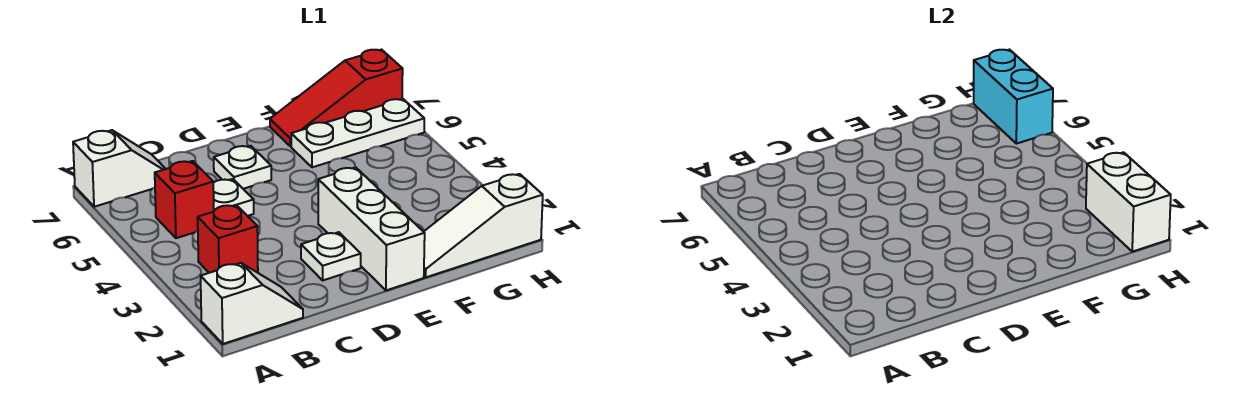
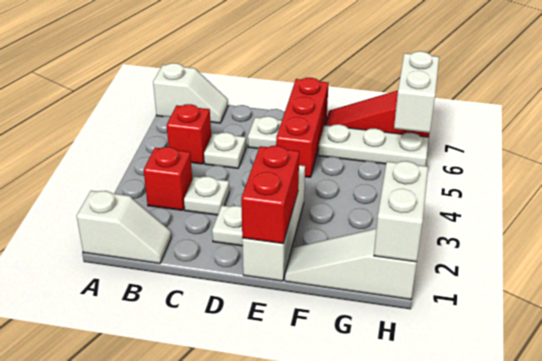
none -> white 1x1 plate [184,176,229,215]
none -> red 1x2 brick [241,146,299,244]
none -> red 1x3 brick [276,78,329,177]
cyan 1x2 brick [974,50,1053,144] -> white 1x2 brick [394,51,439,133]

